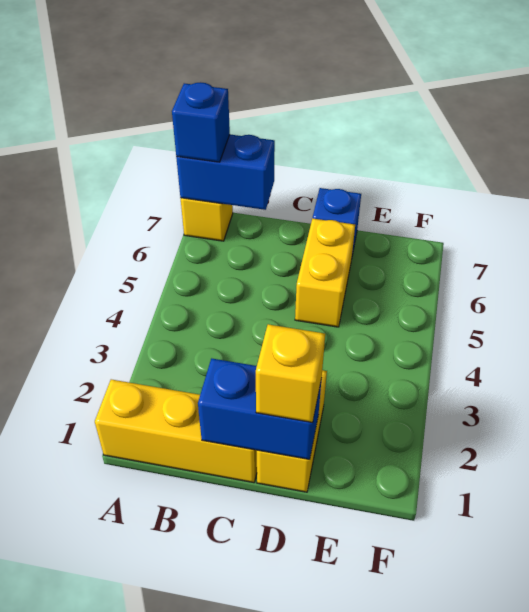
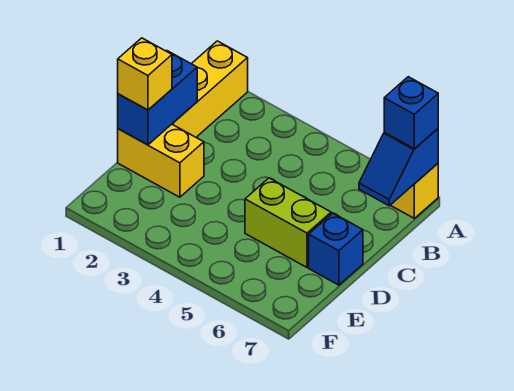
blue 1x2 brick [176,135,275,210] -> blue 1x2 slope [359,129,438,206]
yellow 1x2 brick [295,218,355,327] -> lime 1x2 brick [245,178,331,267]

